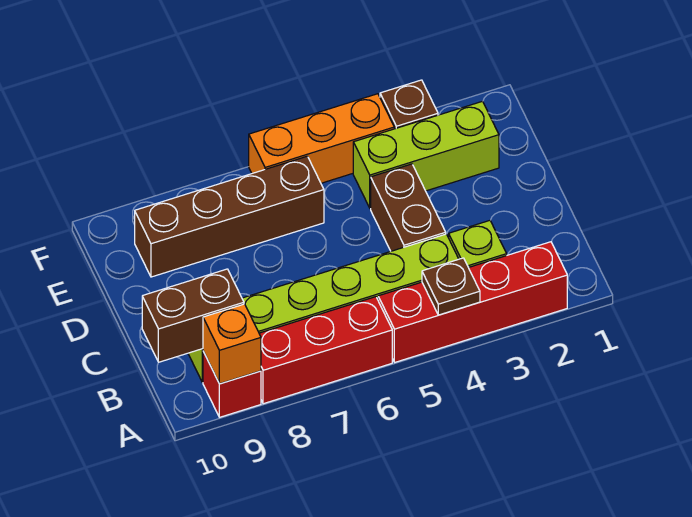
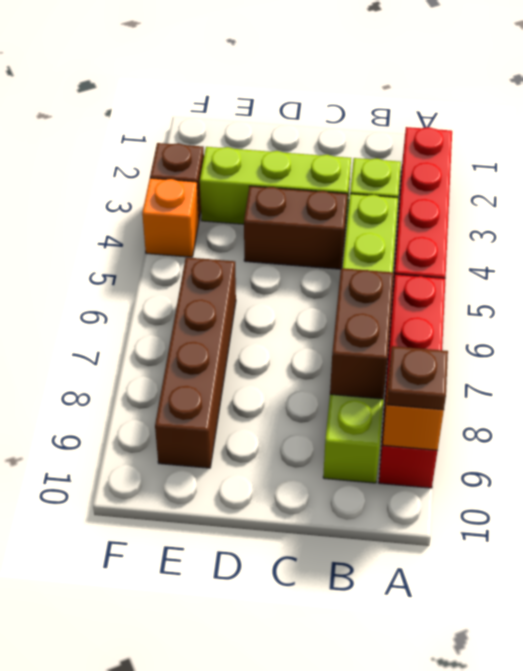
brown 1x1 plate [422,258,480,315] -> brown 1x1 plate moved to [387,346,448,410]
brown 1x2 brick [142,269,244,362] -> brown 1x2 brick moved to [330,268,394,399]
lime 1x3 brick [353,101,499,208] -> lime 1x3 brick turned to [200,147,351,230]
orange 1x3 brick [249,94,394,183] -> orange 1x1 brick [142,178,199,257]

